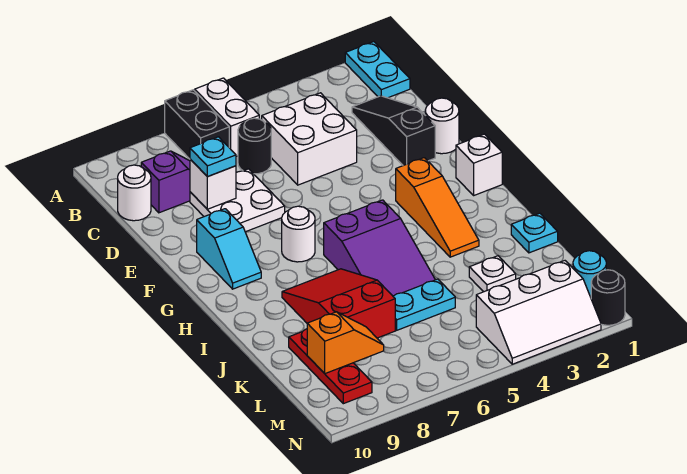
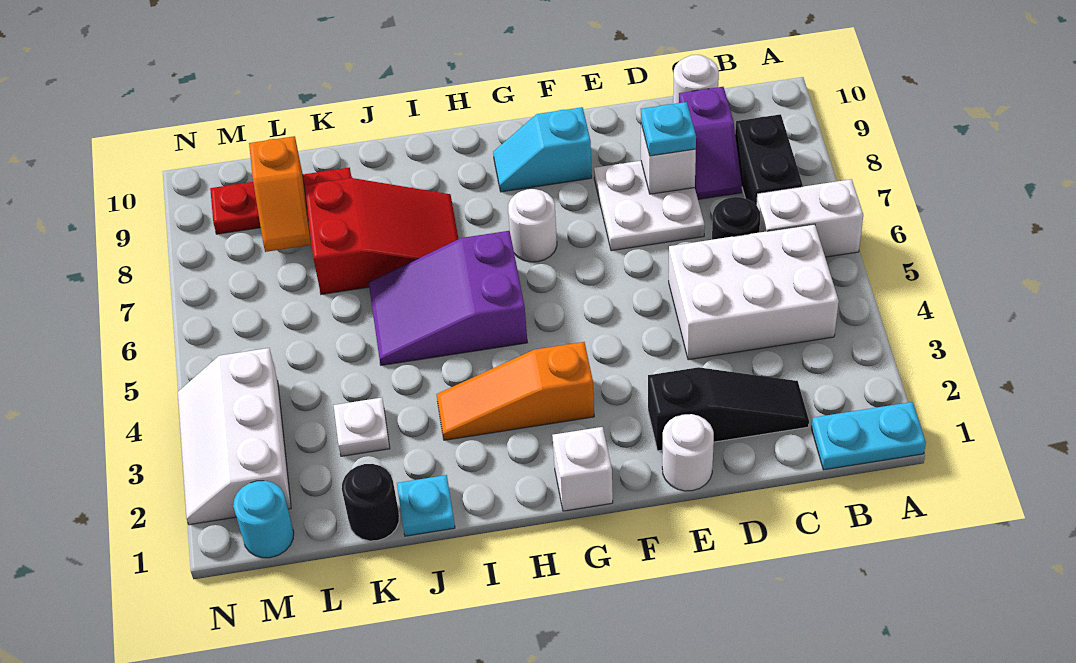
black 1x2 brick [165,90,229,159] -> black 1x2 brick turned to [735,114,803,205]
white 2x2 brick [262,93,357,185] -> white 2x3 brick [669,224,839,360]
cyan 1x2 plate [393,279,455,330] -> none
black 1x1 round brick [591,270,625,325] -> black 1x1 round brick moved to [342,464,399,541]

